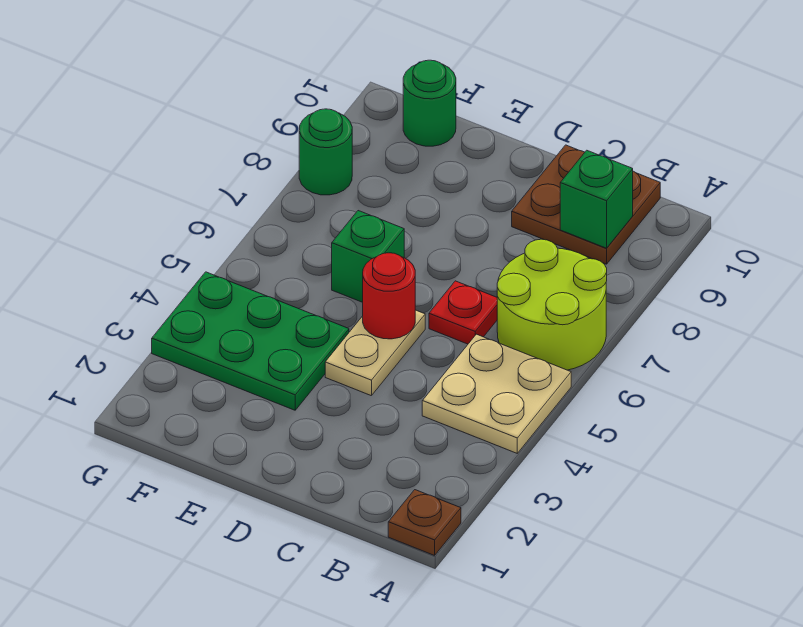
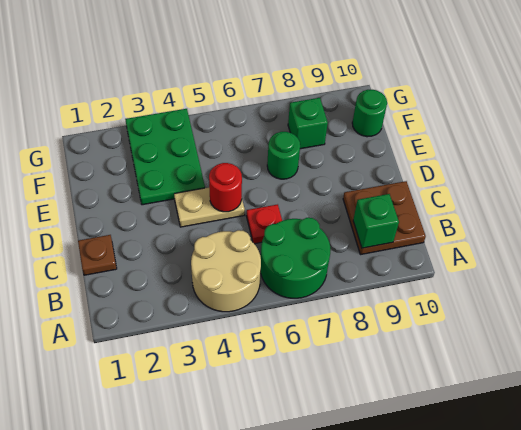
brown 1x1 plate [388,490,461,555] -> brown 1x1 plate moved to [78,235,117,275]
tan 2x2 plate [422,334,571,453] -> tan 2x2 round brick [191,230,261,312]
lime 2x2 round brick [497,239,607,370] -> green 2x2 round brick [261,218,330,298]
green 1x1 brick [332,211,404,302] -> green 1x1 brick moved to [288,98,328,149]
green 1x1 round brick [299,109,352,195] -> green 1x1 round brick moved to [267,132,300,179]

